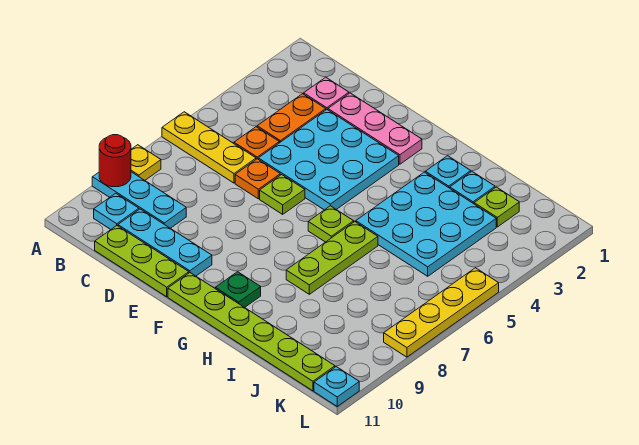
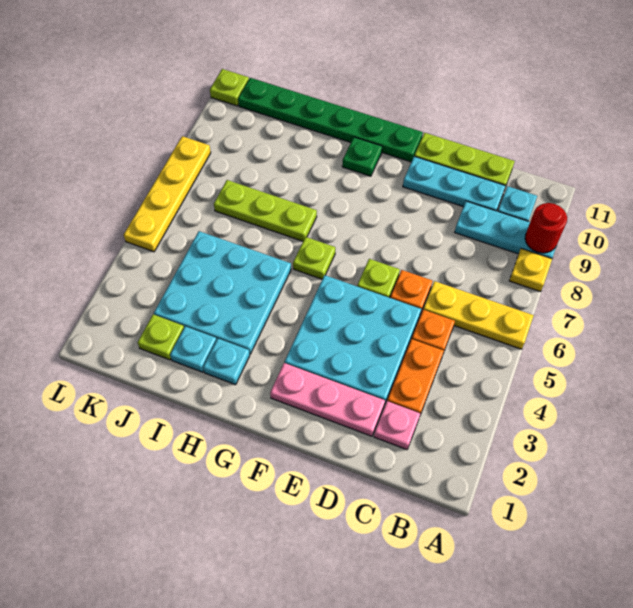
lime 1x6 plate [168,273,335,391] -> green 1x6 plate [238,78,423,162]
lime 1x3 plate [286,222,378,294] -> lime 1x3 plate turned to [214,180,317,241]
cyan 1x1 plate [314,367,359,406] -> lime 1x1 plate [210,69,249,106]

